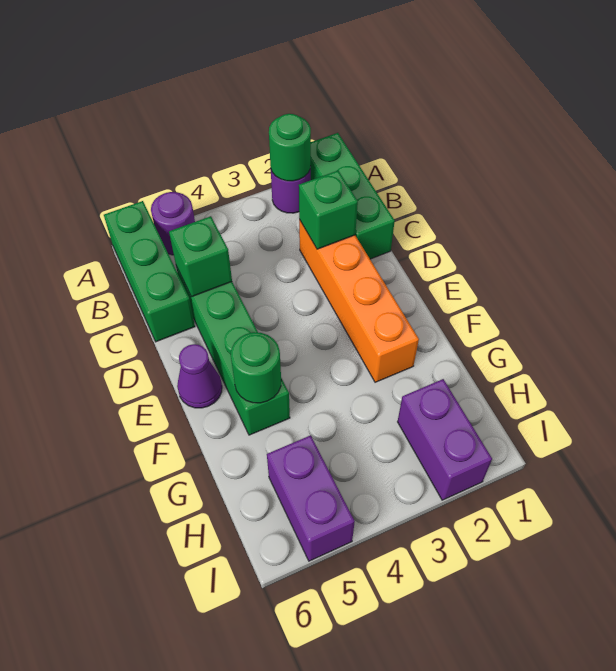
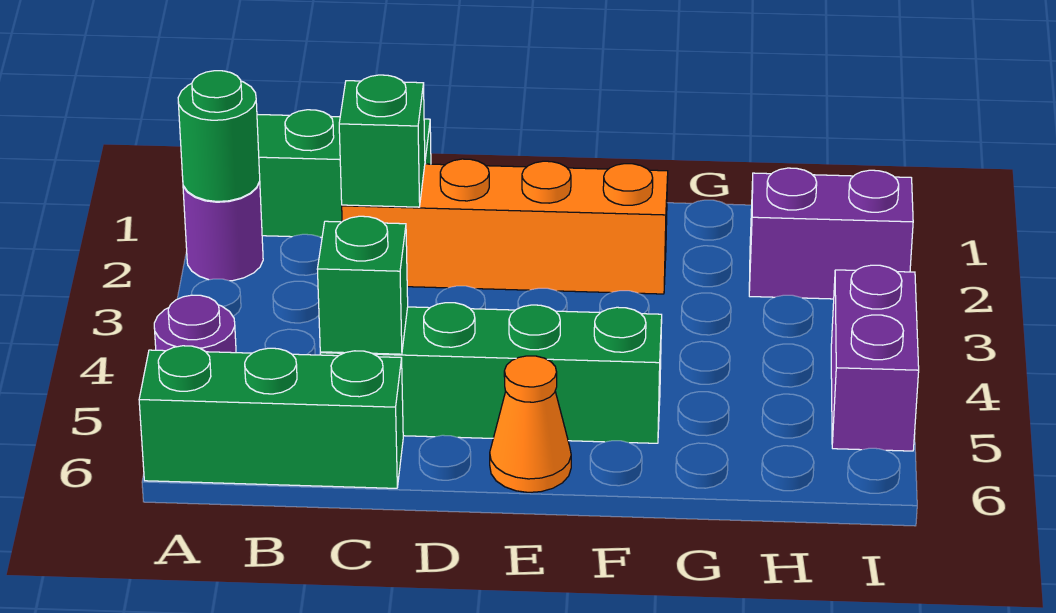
purple 1x1 cone [177,344,222,408] -> orange 1x1 cone [490,356,571,492]
green 1x1 round brick [231,332,281,403] -> none
purple 1x2 brick [267,435,355,561] -> purple 1x2 brick turned to [831,265,919,451]

